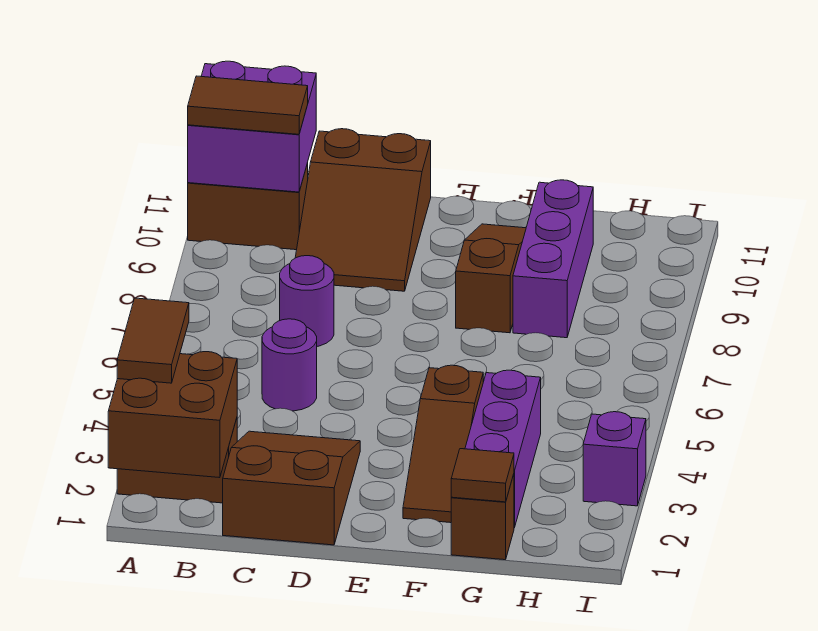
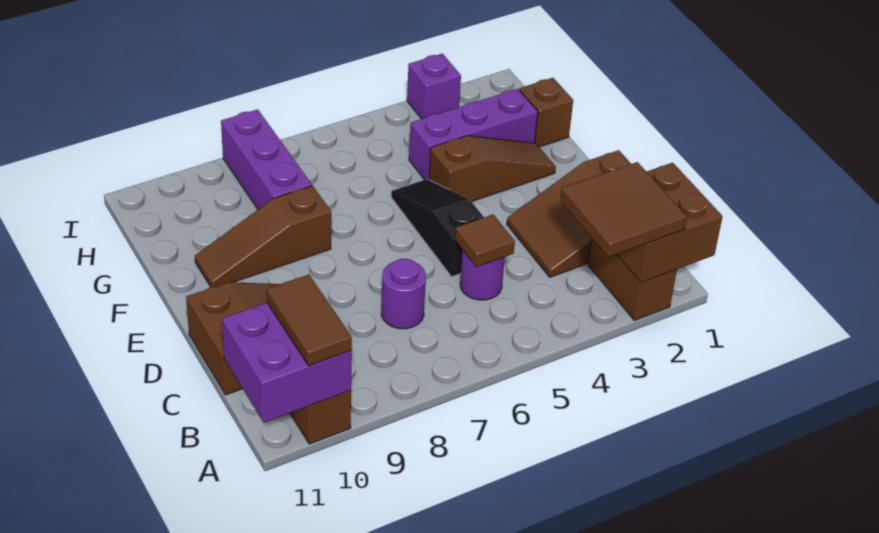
brown 1x2 tile [117,298,189,383] -> brown 2x2 tile [560,162,687,257]
none -> black 1x3 slope [391,179,484,277]
brown 1x1 tile [451,449,514,502] -> brown 1x1 tile moved to [455,215,515,267]
purple 1x3 brick [513,180,593,338] -> purple 1x3 brick turned to [221,109,312,209]

